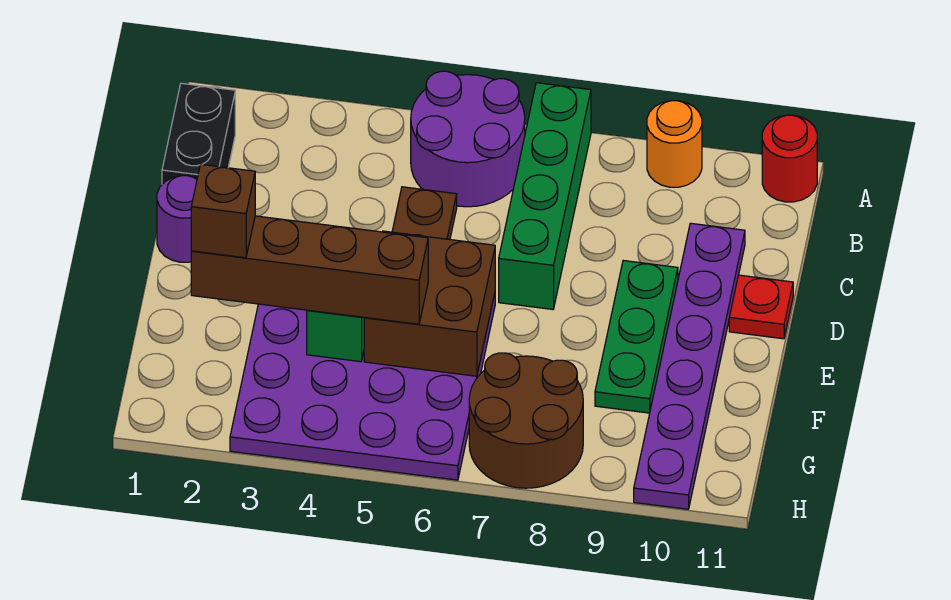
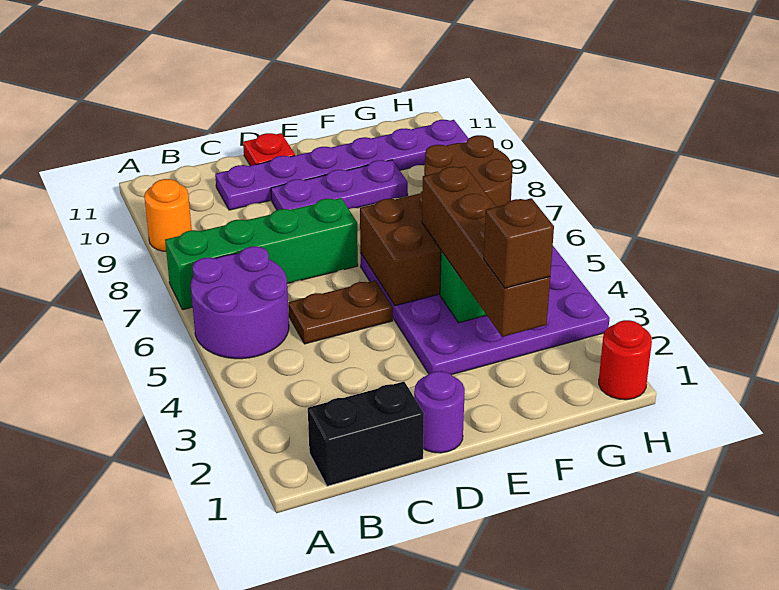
red 1x1 round brick [762,115,817,202] -> red 1x1 round brick moved to [599,320,652,400]
green 1x3 plate [595,261,678,413] -> purple 1x3 plate [271,160,408,210]

